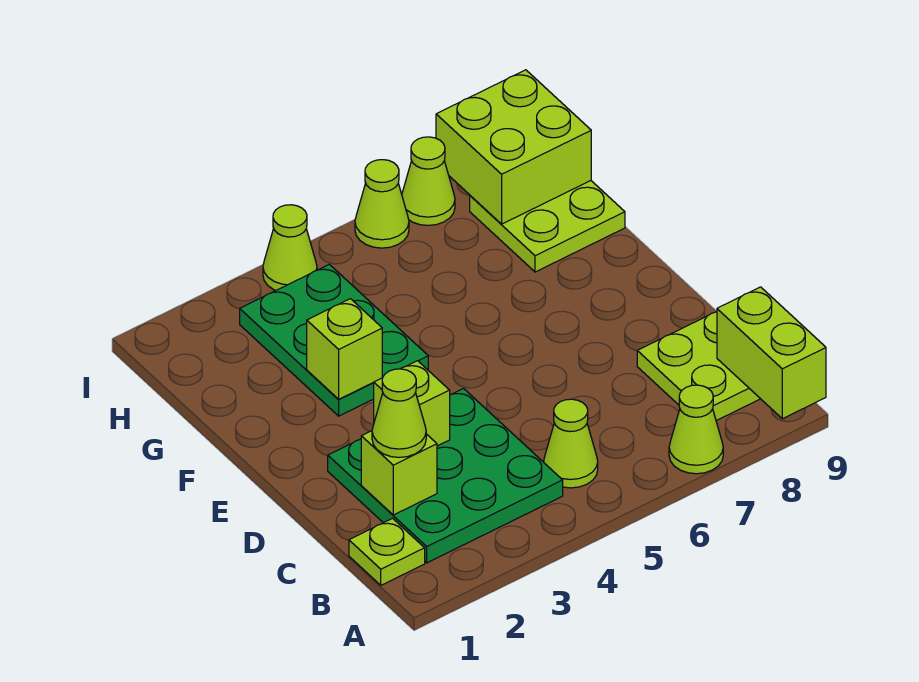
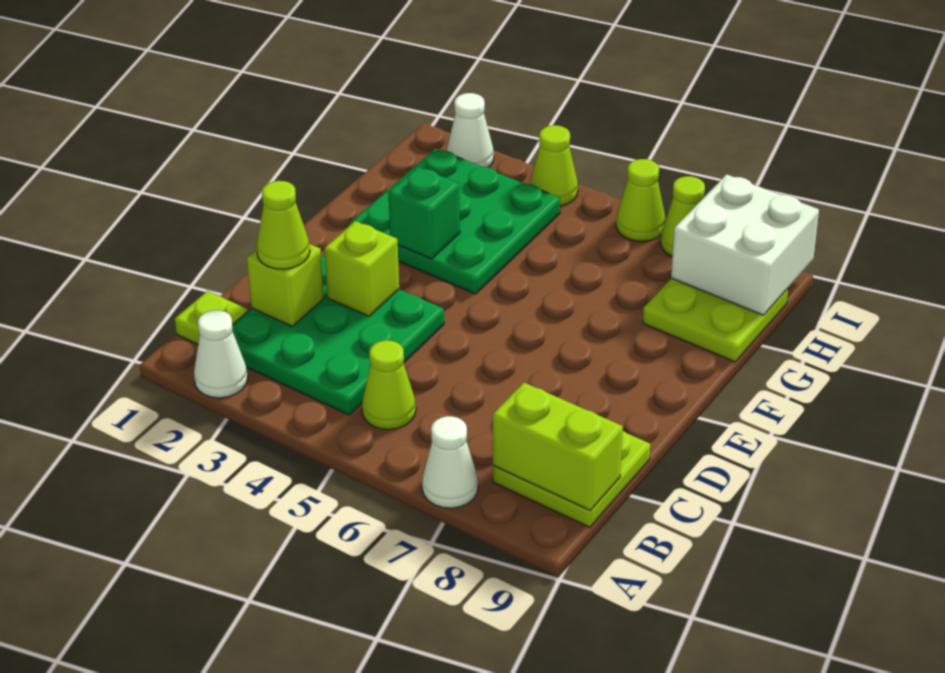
none -> white 1x1 cone [194,310,248,398]
lime 1x1 cone [669,385,723,474] -> white 1x1 cone [422,416,478,508]
lime 1x2 brick [717,287,826,419] -> lime 1x2 brick turned to [493,383,623,511]
green 2x3 plate [240,264,428,416] -> green 3x3 plate [348,148,560,294]
lime 1x1 brick [307,299,382,399] -> green 1x1 brick [388,167,460,259]
lime 2x2 brick [436,70,591,224] -> white 2x2 brick [671,174,819,315]
none -> white 1x1 cone [447,93,494,167]

